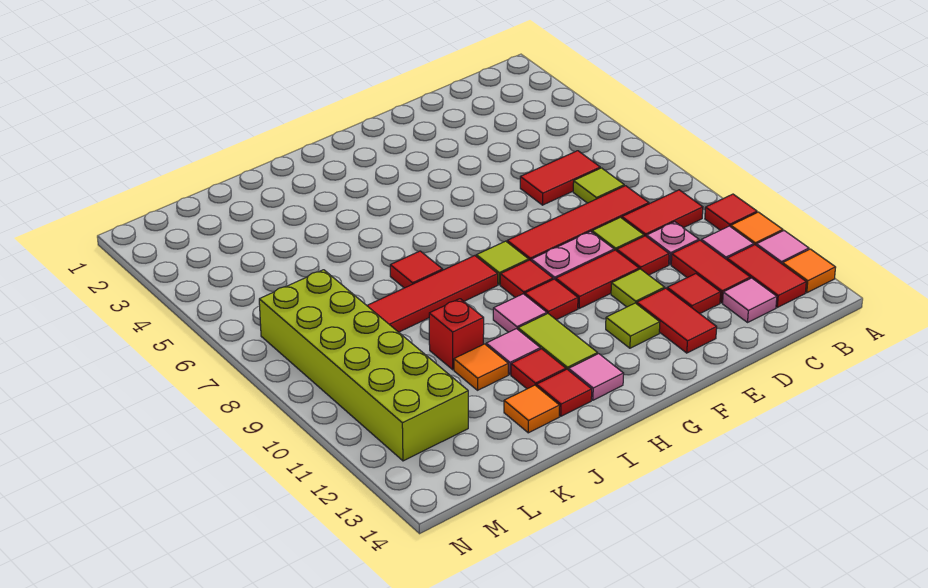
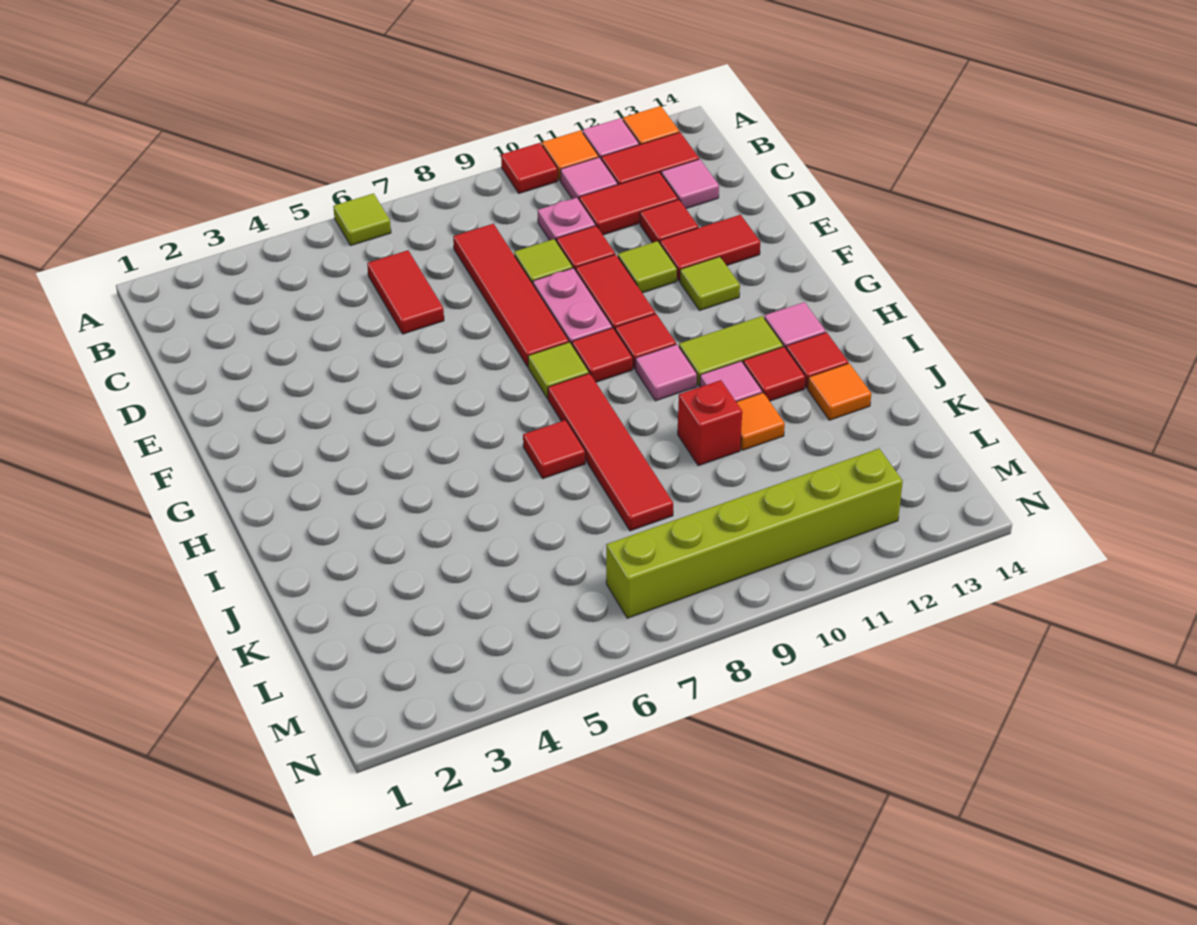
red 1x2 tile [622,190,703,237] -> none
lime 1x1 tile [573,168,624,203] -> lime 1x1 tile moved to [333,193,391,246]
lime 2x6 brick [259,270,468,461] -> lime 1x6 brick [606,449,903,618]

